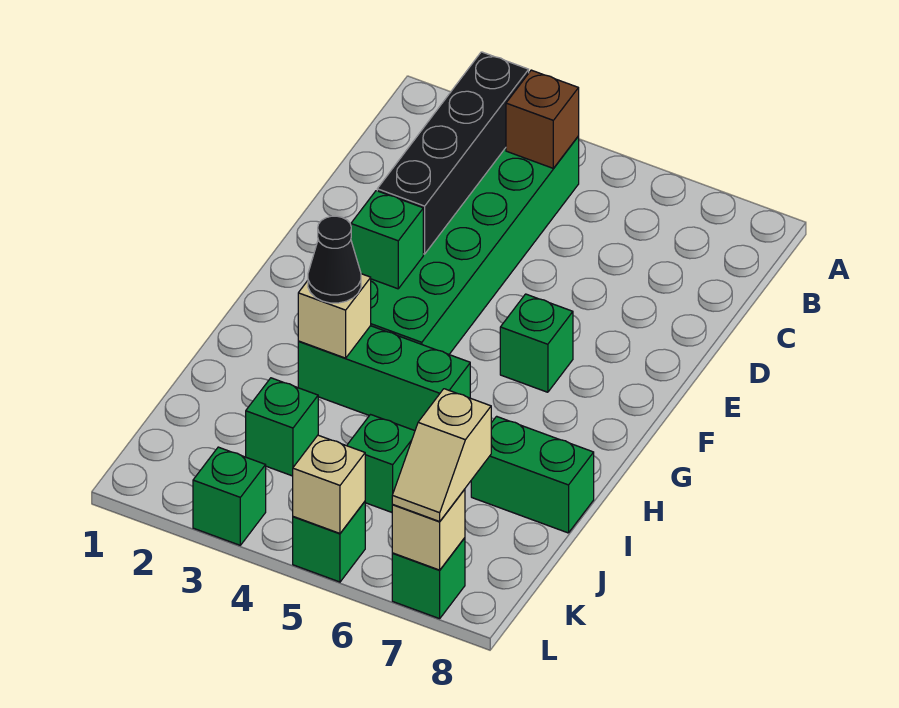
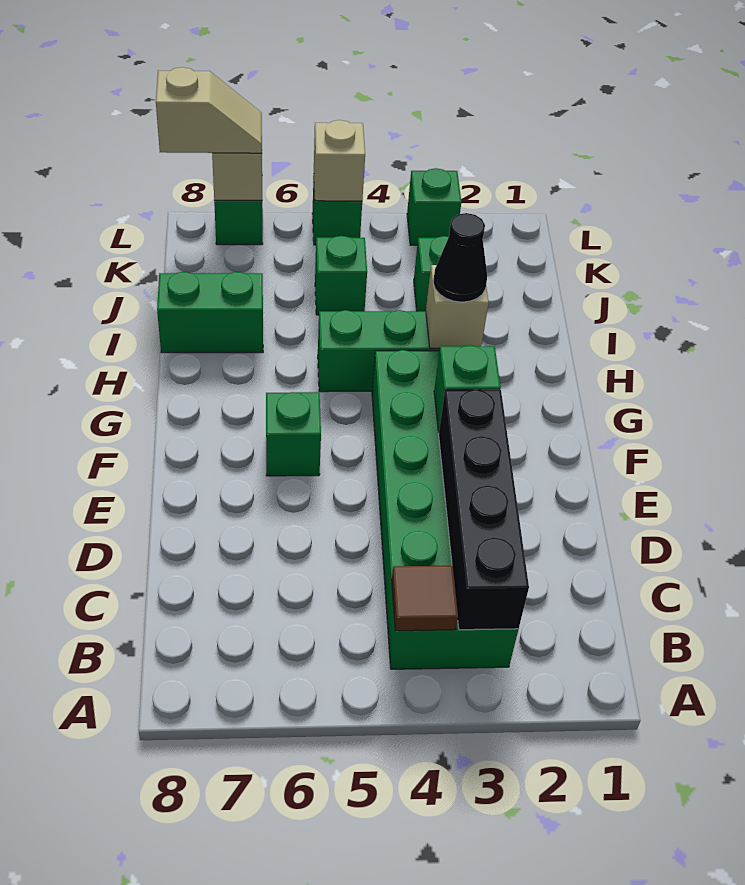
brown 1x1 brick [506,70,579,168] -> brown 1x1 tile [392,566,458,631]
tan 1x2 slope [392,389,491,521] -> tan 1x2 slope turned to [156,67,262,153]

